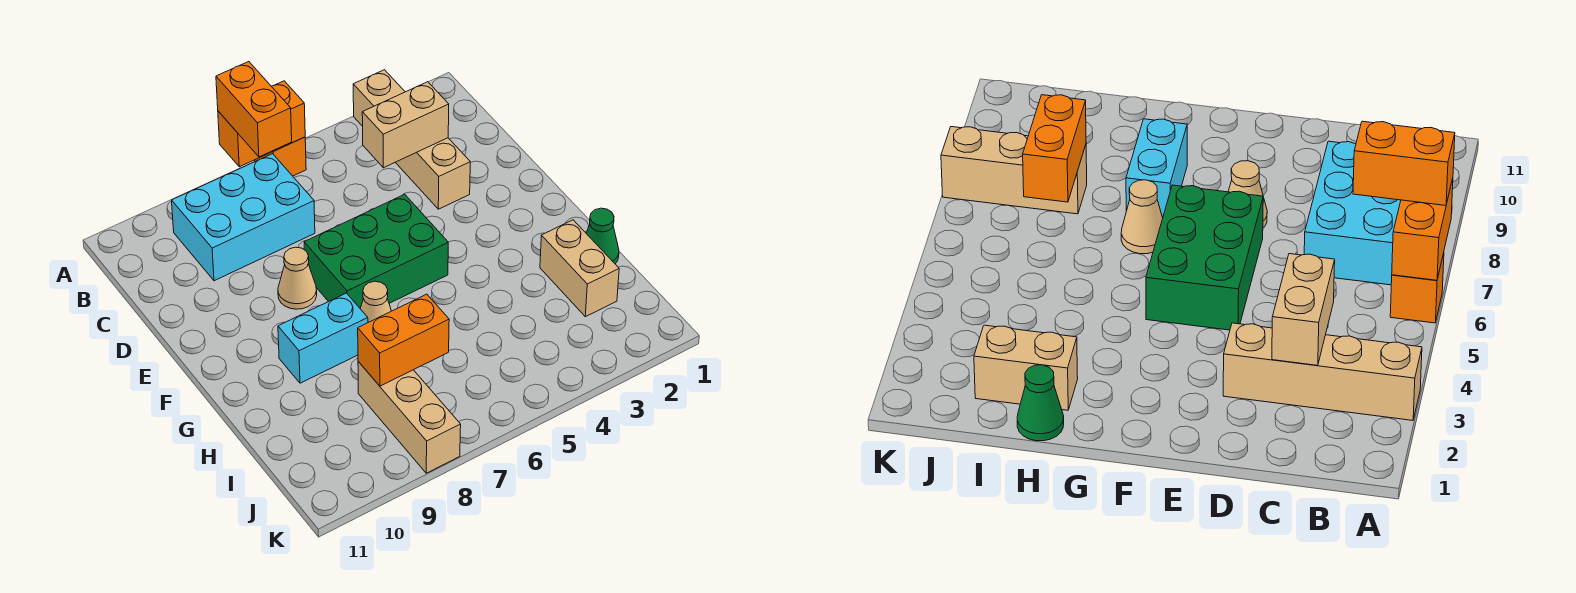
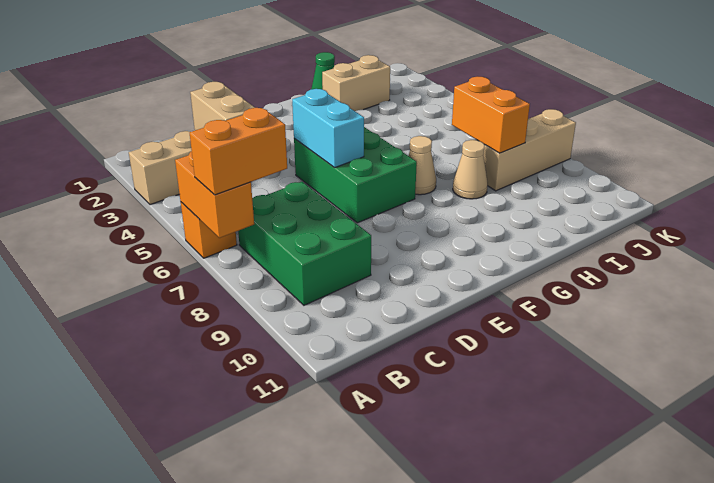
cyan 2x3 brick [172,154,315,281] -> green 2x3 brick [238,182,371,305]
tan 1x1 cone [278,247,317,309] -> tan 1x1 cone moved to [453,140,488,199]
cyan 1x2 brick [278,293,368,383] -> cyan 1x2 brick moved to [292,89,364,168]

